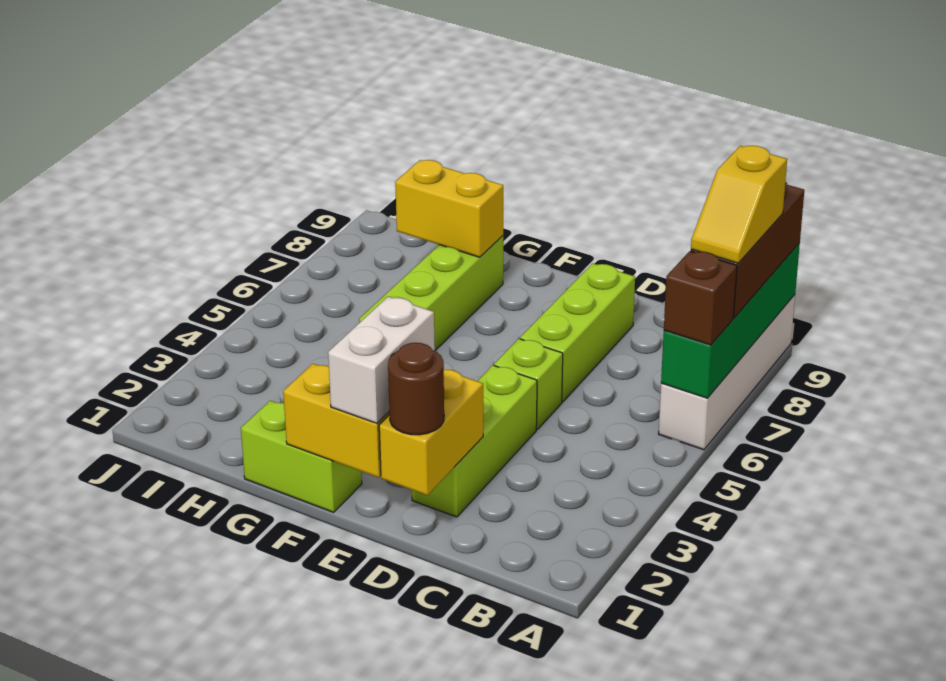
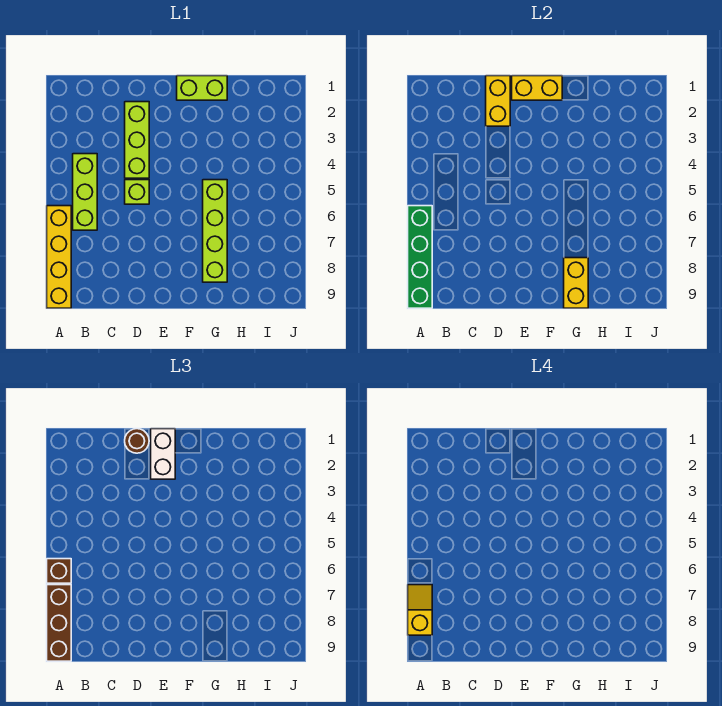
white 1x4 brick [659,295,795,450] -> yellow 1x4 brick [47,206,71,308]
lime 1x3 brick [520,263,635,402] -> lime 1x3 brick moved to [73,154,97,230]
yellow 1x2 brick [395,160,503,257] -> yellow 1x2 brick turned to [564,258,588,308]

